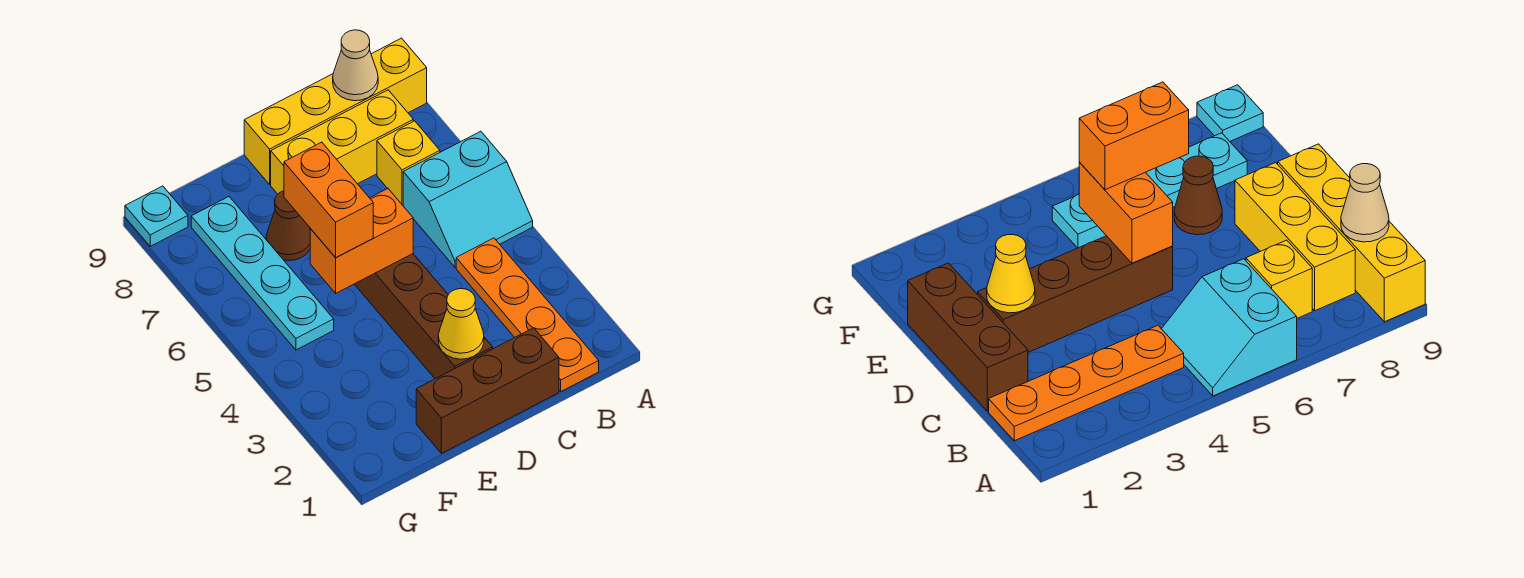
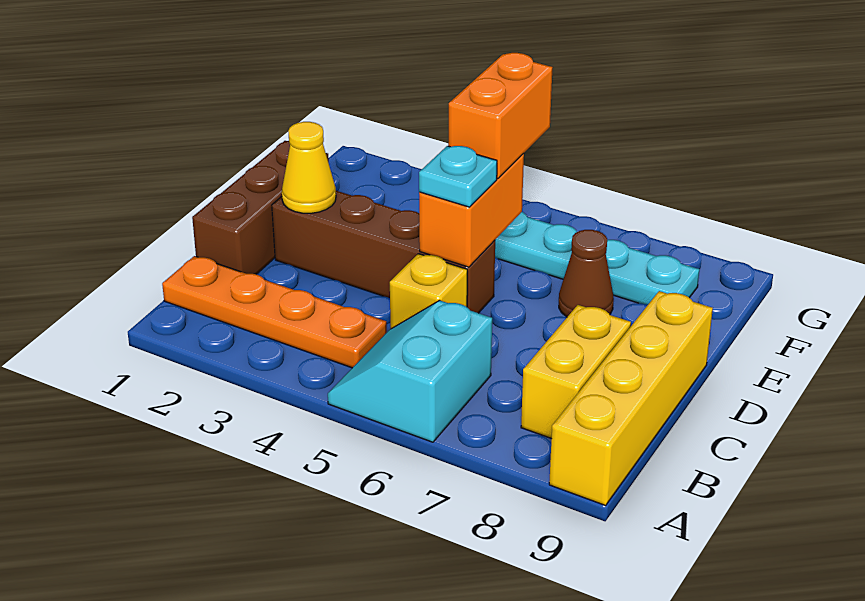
yellow 1x1 brick [377,121,440,205] -> yellow 1x1 brick moved to [390,254,467,329]
yellow 1x3 brick [271,90,413,194] -> yellow 1x2 brick [521,305,631,439]
tan 1x1 cone [333,30,378,101] -> none
orange 1x2 brick [284,142,373,258] -> orange 1x2 brick turned to [448,53,553,179]
cyan 1x1 plate [125,186,188,246] -> cyan 1x1 plate moved to [419,146,497,207]

